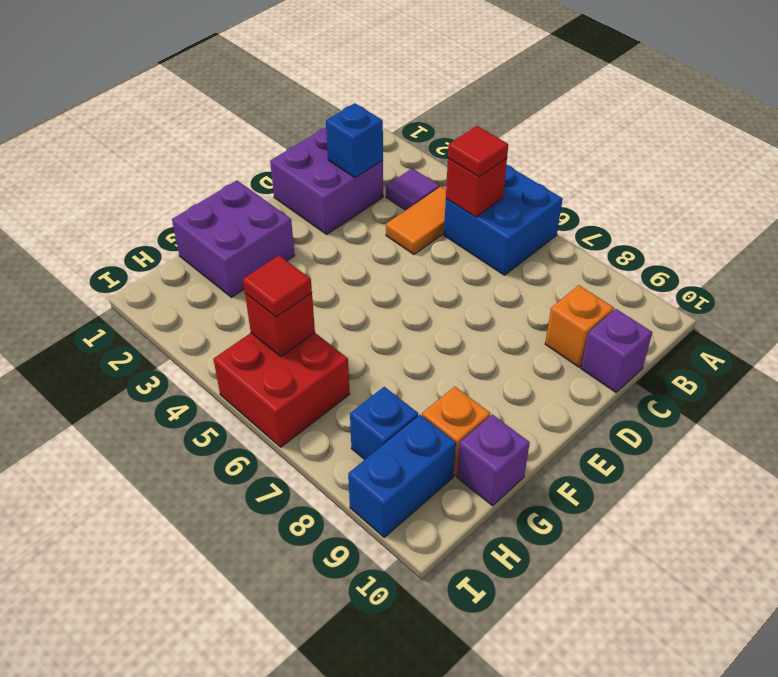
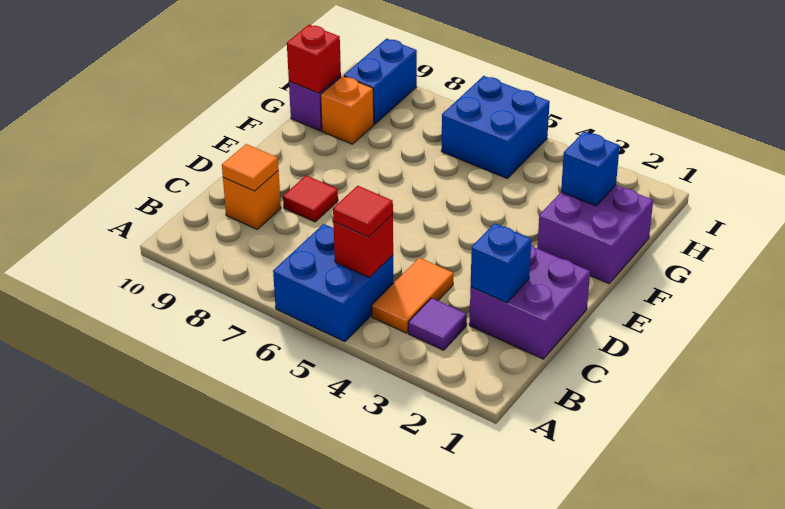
none -> orange 1x1 tile [222,144,279,191]
purple 1x1 brick [581,309,652,392] -> none
red 2x2 brick [214,333,350,447] -> blue 2x2 brick [441,76,550,178]
red 1x1 brick [245,293,315,356] -> red 1x1 brick moved to [287,25,341,93]
red 1x1 tile [243,256,312,317] -> red 1x1 tile moved to [283,176,338,222]
blue 1x1 brick [350,387,418,460] -> blue 1x1 brick moved to [561,131,620,206]

